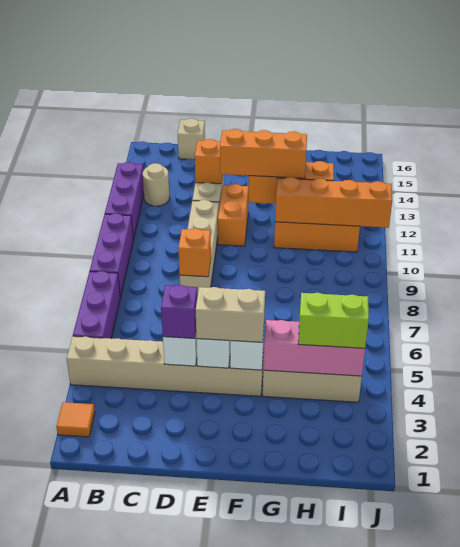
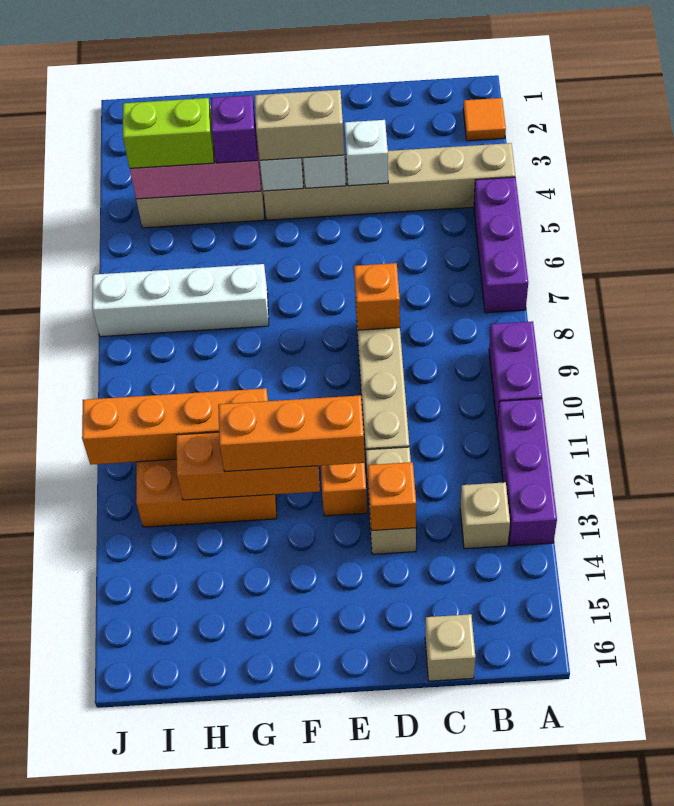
purple 1x3 brick [90,213,133,297] -> purple 1x2 brick [489,321,542,423]
tan 1x1 round brick [143,163,170,206] -> tan 1x1 brick [460,482,510,549]
purple 1x1 brick [161,285,198,338] -> purple 1x1 brick moved to [211,95,258,163]
none -> white 1x4 brick [92,264,269,337]

